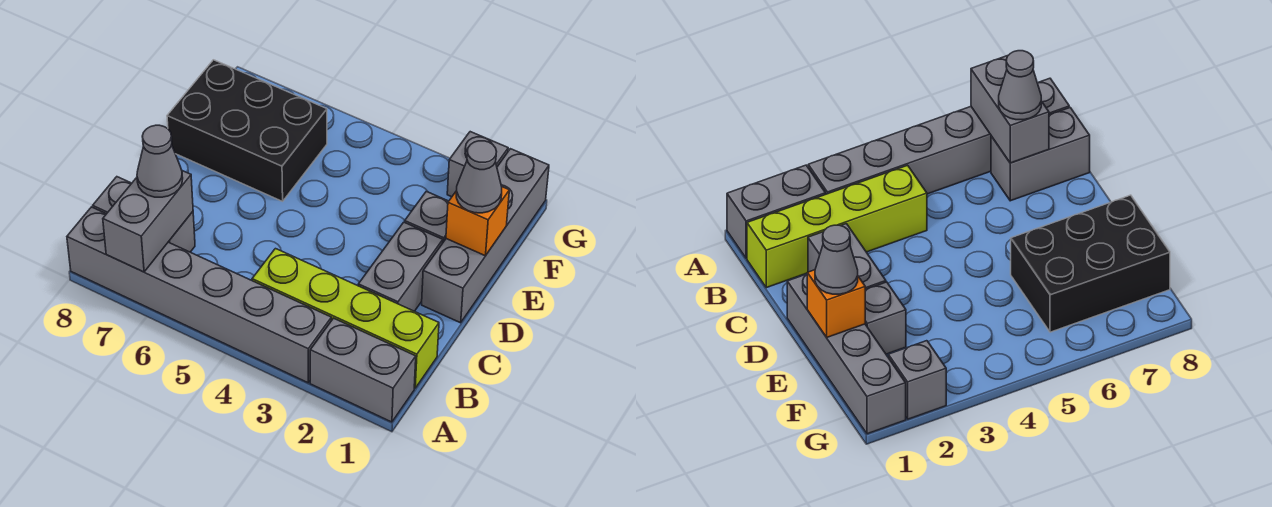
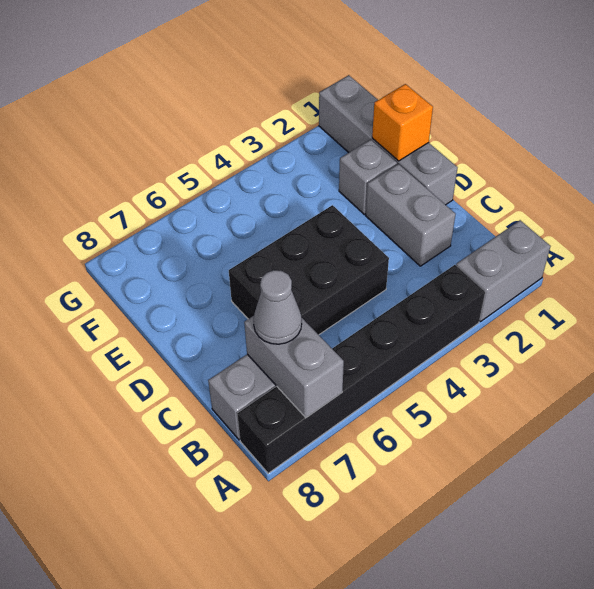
grey 1x6 brick [67,207,331,383] -> black 1x6 brick [237,265,485,473]
lime 1x4 brick [252,249,439,388] -> none
grey 1x1 cone [456,141,502,213] -> none
black 2x3 brick [167,60,327,201] -> black 2x3 brick moved to [229,205,389,335]
grey 1x1 brick [447,132,508,197] -> none

